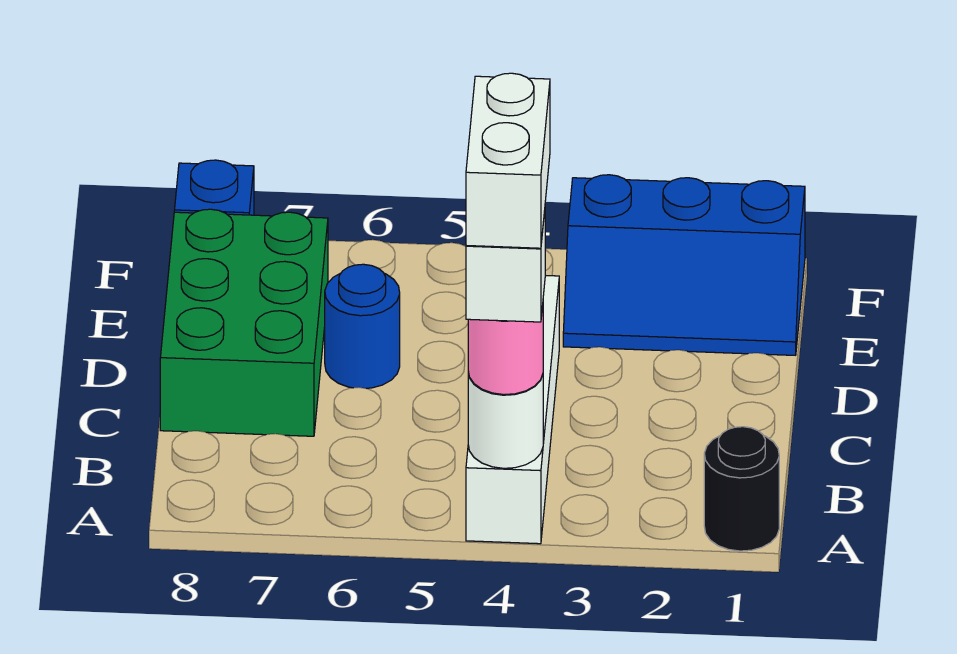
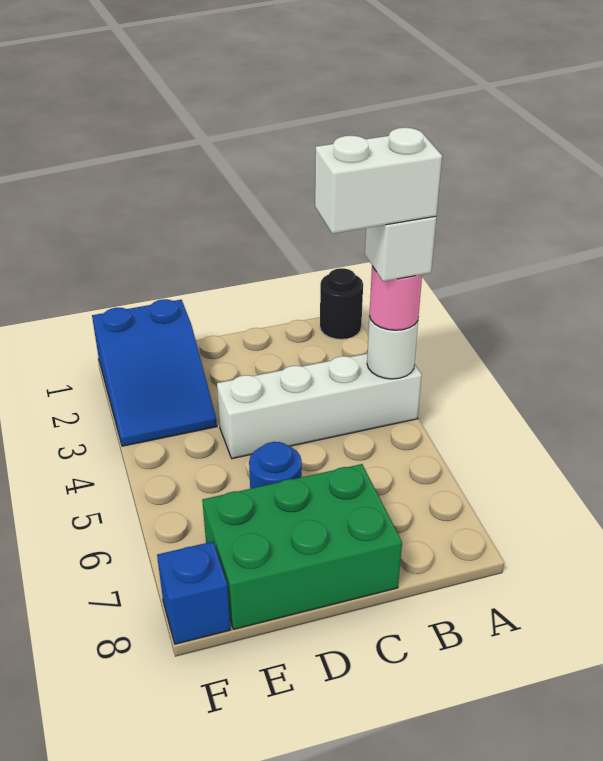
blue 2x3 slope [563,175,805,355] -> blue 2x3 slope turned to [92,299,217,446]

